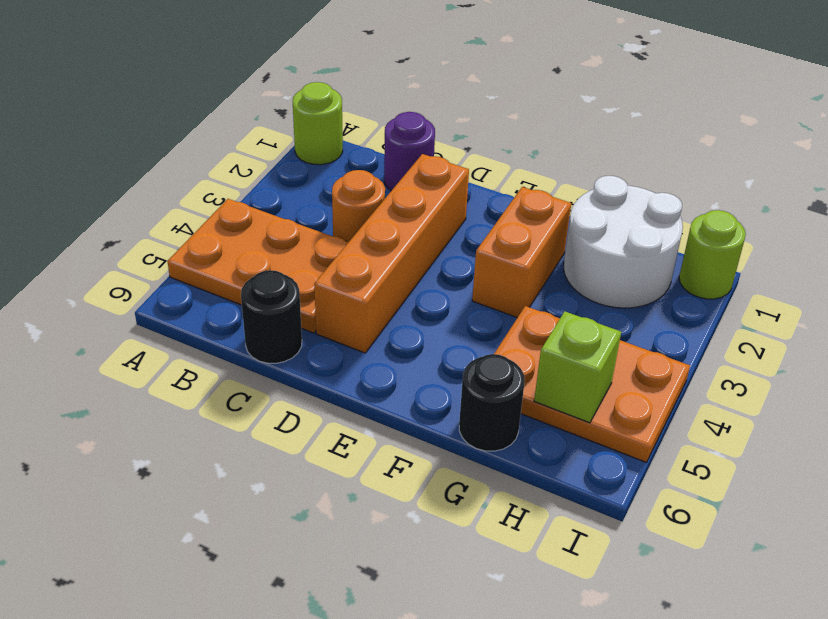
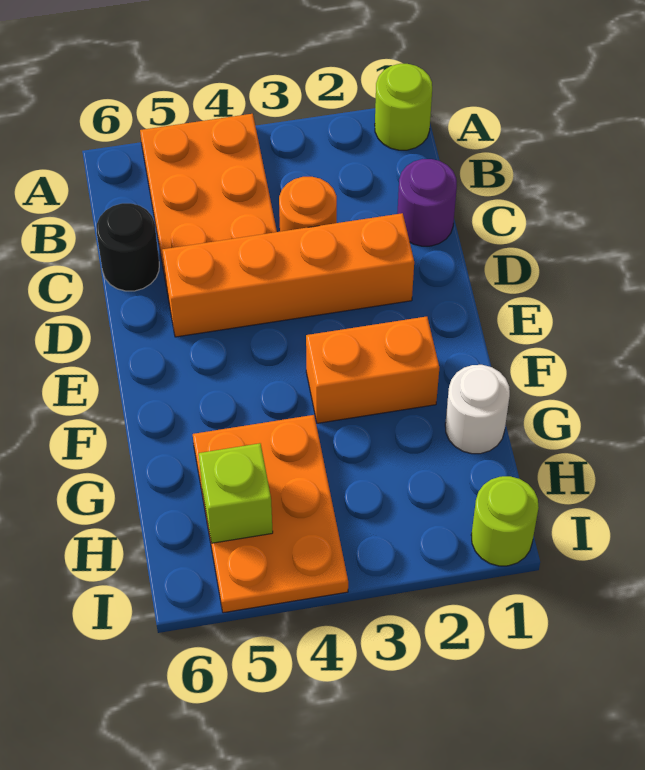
white 2x2 round brick [564,176,683,308] -> white 1x1 round brick [445,365,510,454]
black 1x1 round brick [459,354,525,451] -> none

